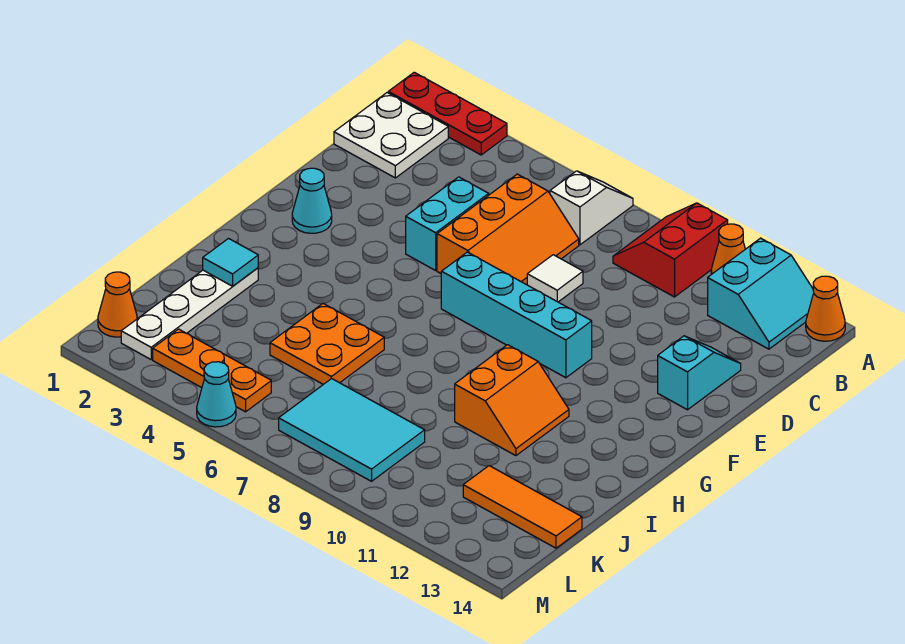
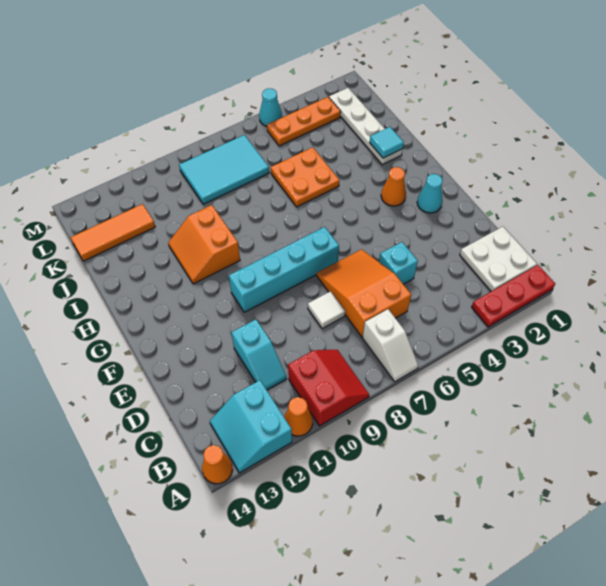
orange 2x3 slope [437,174,579,285] -> orange 2x3 slope turned to [317,249,411,337]
cyan 1x2 brick [406,177,489,270] -> cyan 1x1 brick [379,242,418,284]
cyan 1x2 slope [658,336,741,410] -> cyan 1x2 slope moved to [231,319,287,390]
orange 1x1 cone [98,272,137,337] -> orange 1x1 cone moved to [381,167,406,206]

